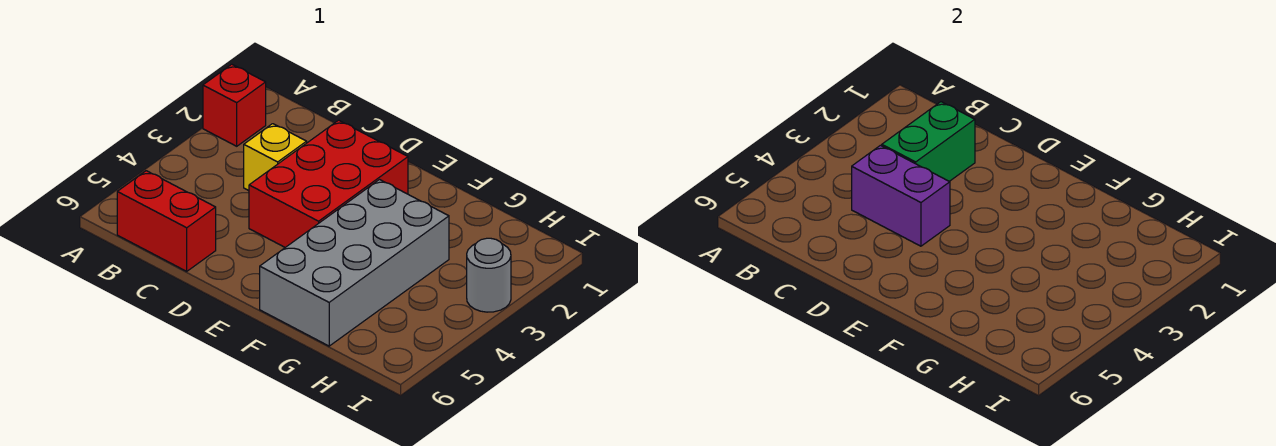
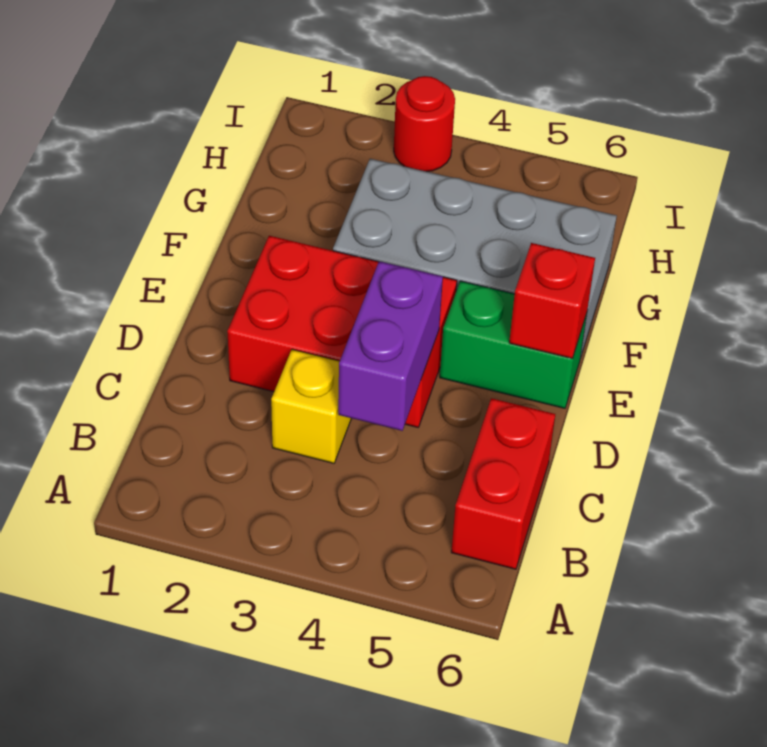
red 1x1 brick [203,64,266,146] -> red 1x1 brick moved to [509,243,595,359]
green 1x2 brick [882,102,975,181] -> green 1x2 brick moved to [440,281,587,408]
grey 1x1 round brick [467,238,511,312] -> red 1x1 round brick [394,76,455,172]

